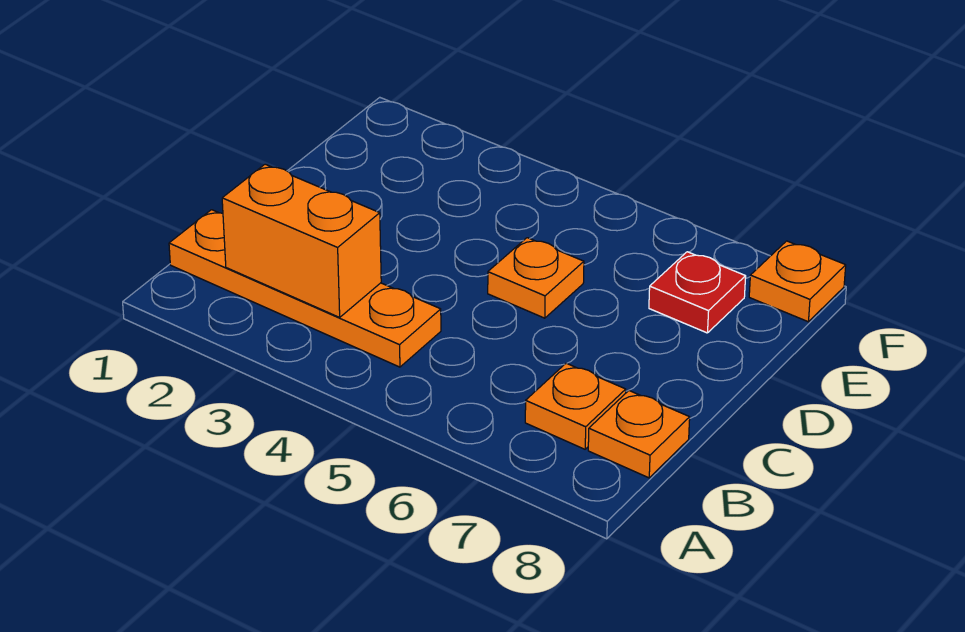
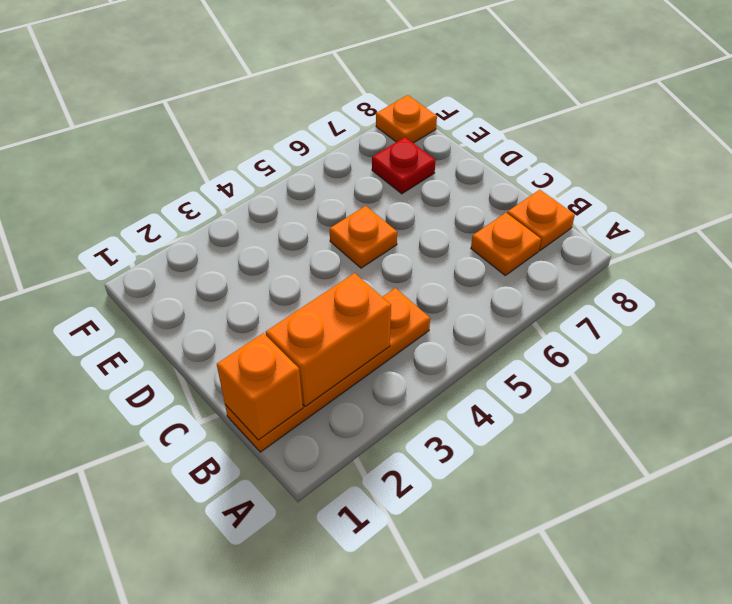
none -> orange 1x1 brick [217,333,303,440]

